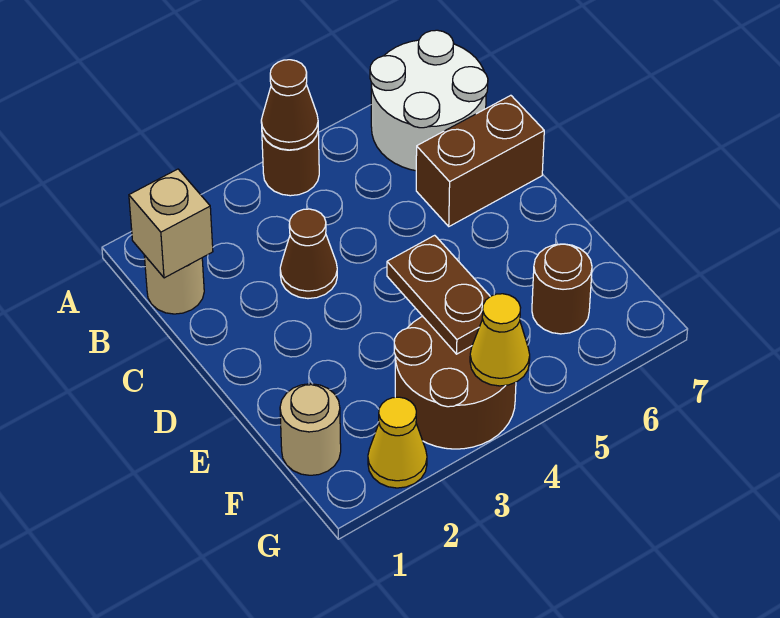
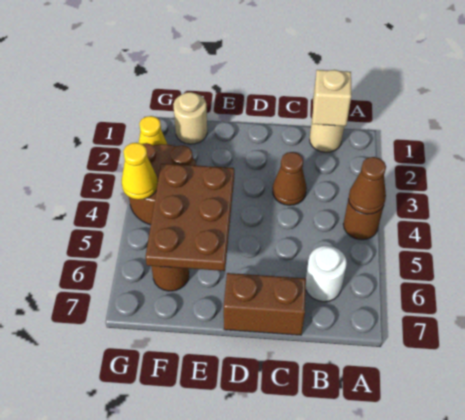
white 2x2 round brick [370,30,488,171] -> white 1x1 round brick [306,246,347,302]
brown 1x2 brick [416,95,544,226] -> brown 1x2 brick turned to [224,273,306,335]
brown 1x2 plate [387,235,490,354] -> brown 2x3 plate [146,163,234,271]

